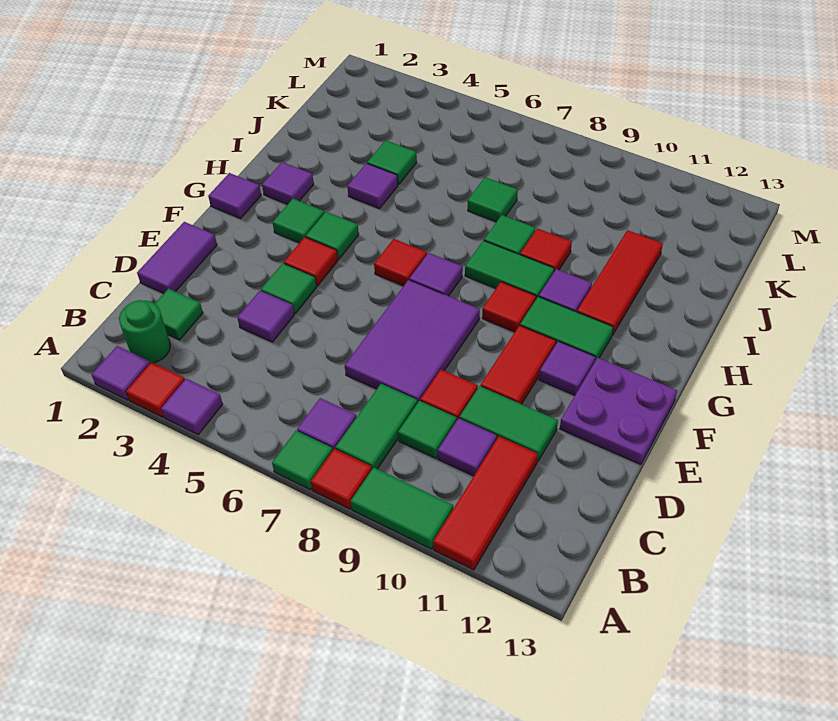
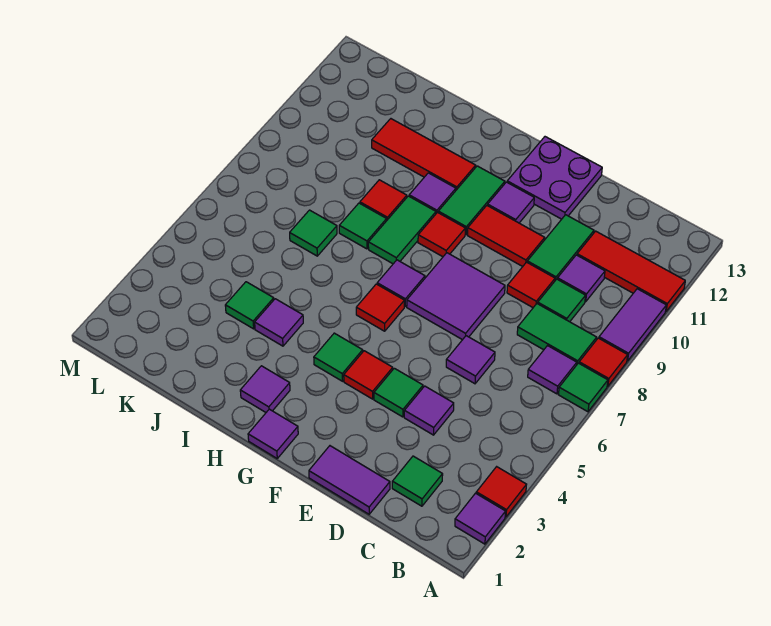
purple 1x1 tile [161,379,223,435] -> purple 1x1 tile moved to [446,336,495,384]
green 1x2 tile [351,468,453,549] -> purple 1x2 tile [599,289,666,361]
green 1x1 round brick [119,300,170,363] -> none
purple 2x3 tile [345,280,480,402] -> purple 2x2 tile [407,253,505,340]
green 1x1 tile [273,199,324,243] -> none

